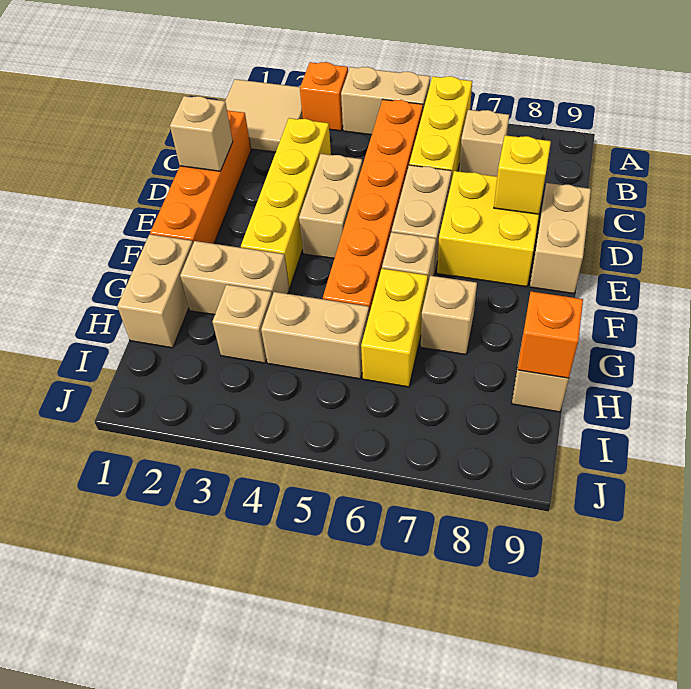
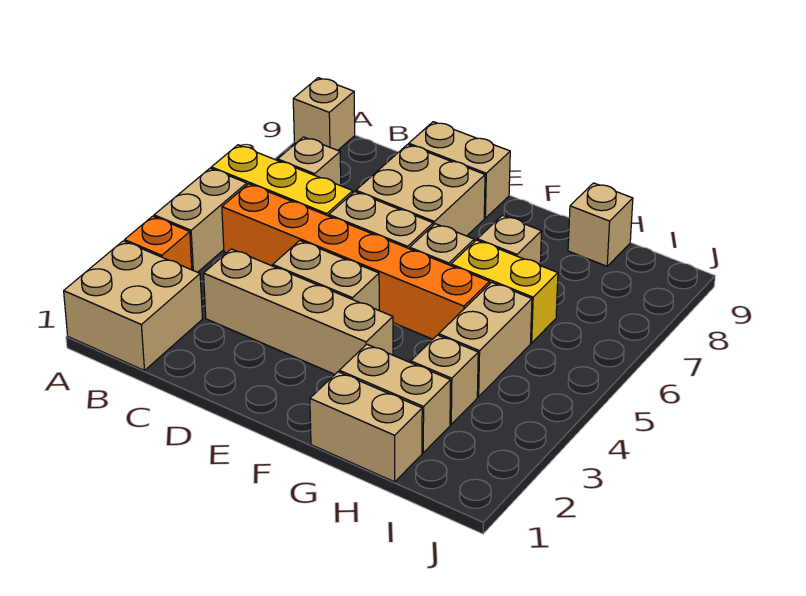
tan 2x2 tile [225,79,303,152] -> tan 2x2 brick [64,241,203,371]
orange 1x4 brick [150,110,251,244] -> none
yellow 1x4 brick [241,118,331,288] -> tan 1x4 brick [204,249,393,374]
tan 1x1 brick [170,96,233,171] -> tan 1x1 brick moved to [293,78,355,150]
yellow 2x2 brick [437,171,539,287] -> tan 2x2 brick [356,145,485,236]
yellow 1x1 brick [494,135,551,214] -> none
tan 1x2 brick [180,241,289,315] -> tan 1x2 brick turned to [339,344,451,453]
orange 1x1 brick [518,292,583,378] -> none

